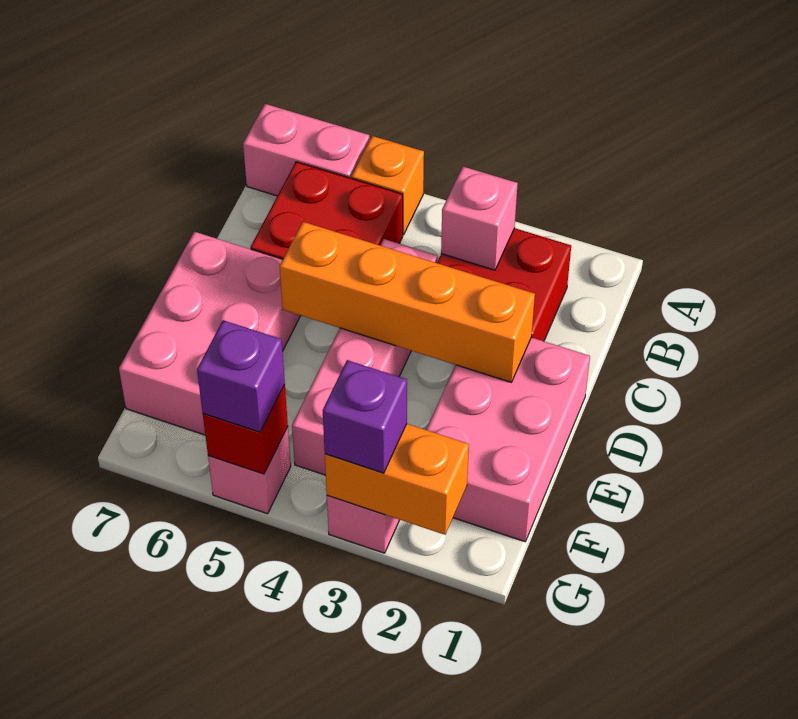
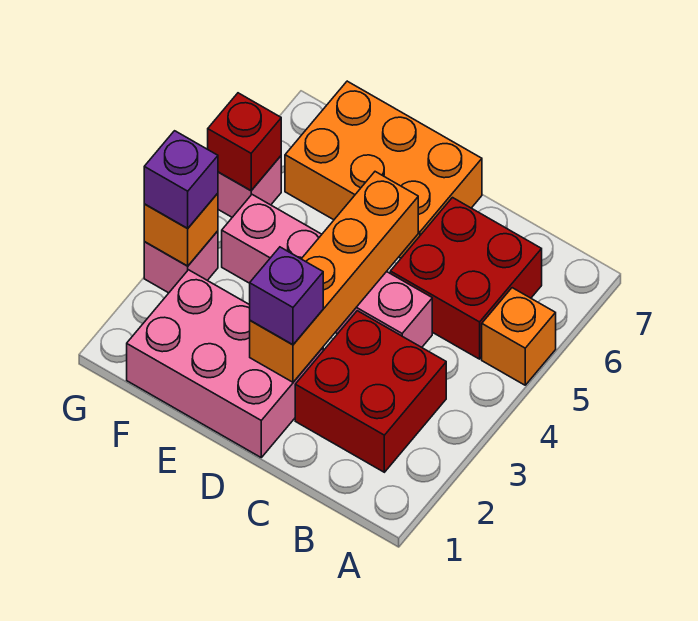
pink 1x2 brick [243,104,370,196] -> none
pink 1x1 brick [441,167,518,270] -> none
pink 2x3 brick [119,232,301,435] -> orange 2x3 brick [285,81,482,258]
orange 1x2 brick [325,424,469,535] -> orange 1x1 brick [144,193,218,266]
purple 1x1 brick [197,320,285,432] -> purple 1x1 brick moved to [250,247,323,345]

